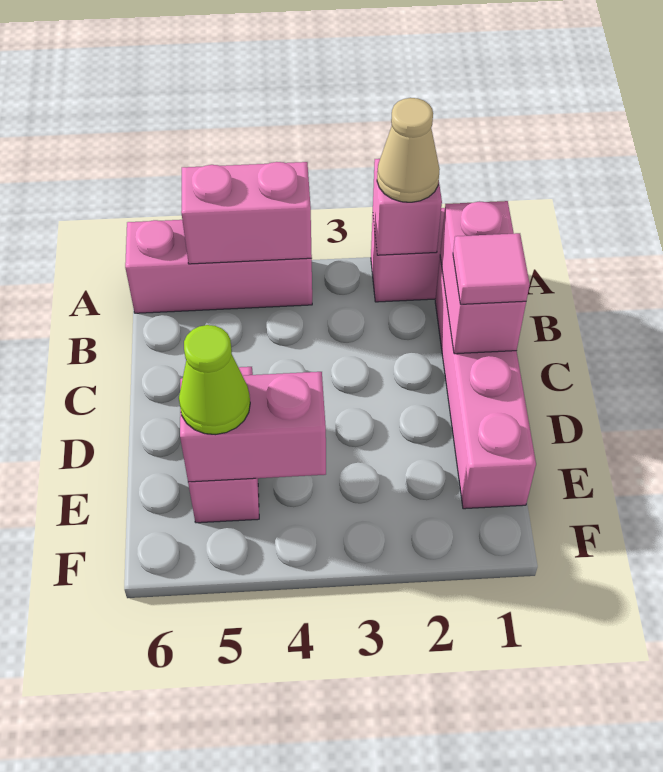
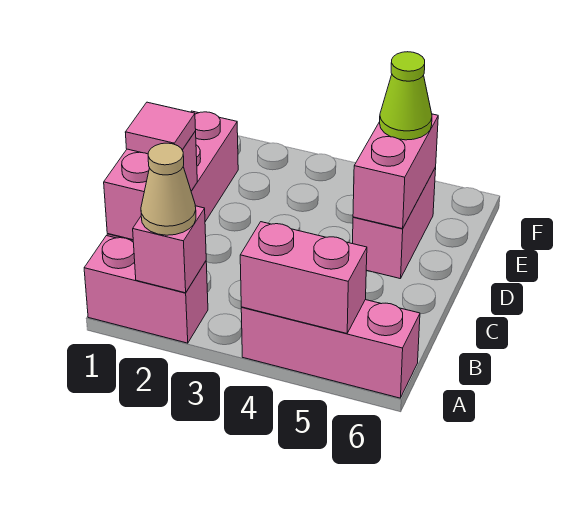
pink 1x2 brick [180,372,326,482] -> pink 1x2 brick turned to [353,114,438,229]

